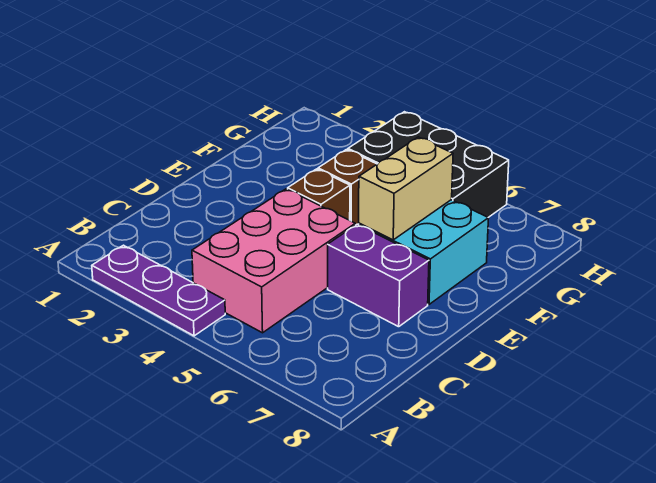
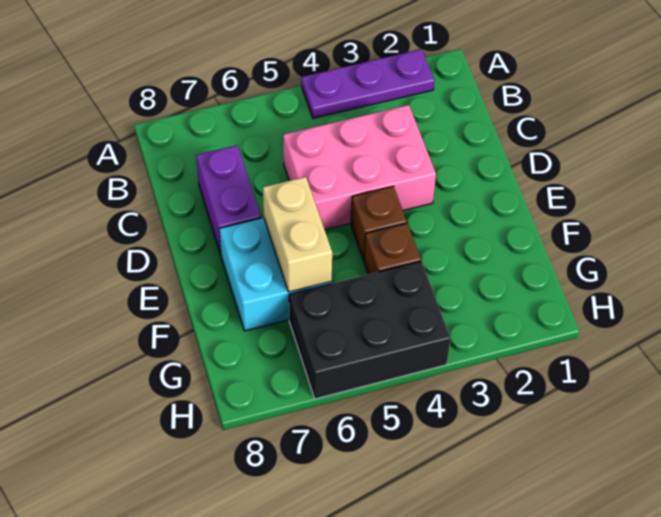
pink 2x3 brick [192,189,355,333] -> pink 2x3 brick turned to [283,105,436,230]
purple 1x2 brick [328,224,429,327] -> purple 1x2 brick turned to [196,145,261,254]

